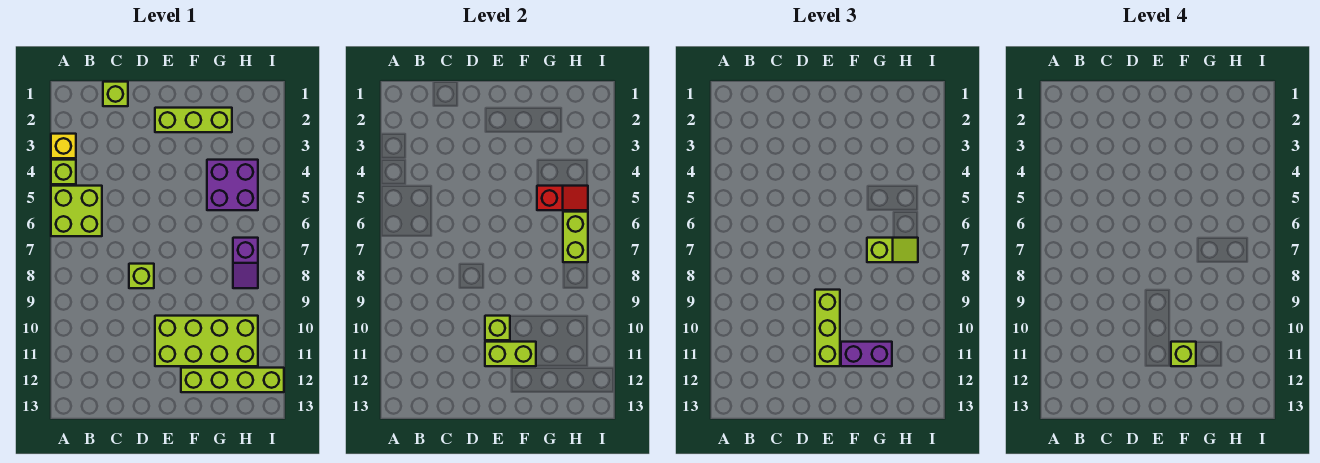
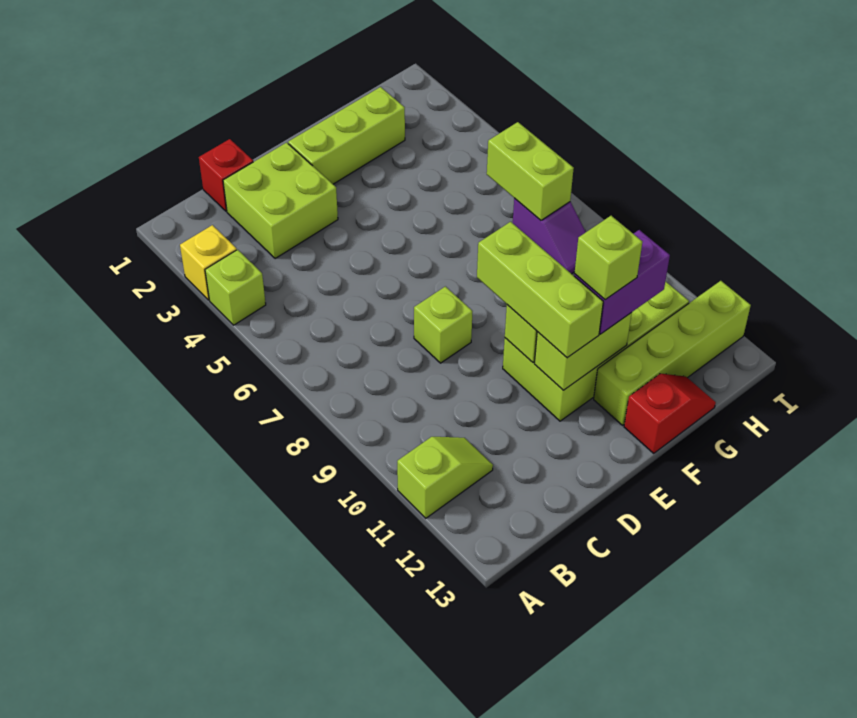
lime 2x2 brick [51,186,102,236] -> lime 2x2 brick moved to [223,142,338,259]
lime 1x1 brick [103,82,128,106] -> red 1x1 brick [199,139,253,211]
purple 2x2 brick [207,160,258,210] -> none
red 1x2 slope [537,186,588,210] -> red 1x2 slope moved to [624,374,716,453]
lime 1x2 slope [867,238,918,262] -> lime 1x2 slope moved to [397,437,493,518]

